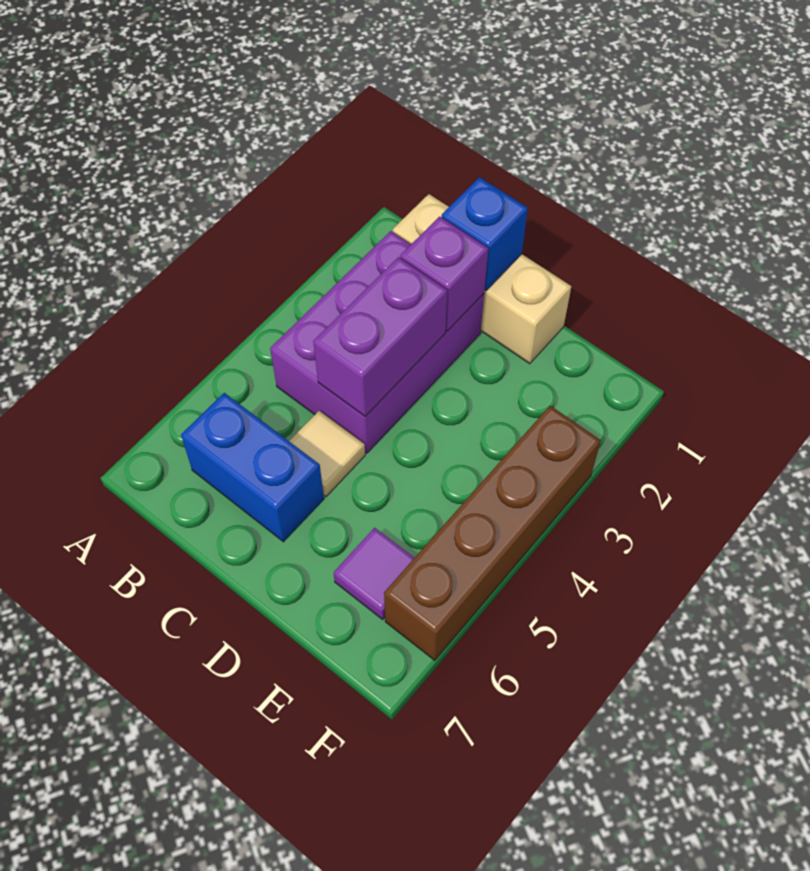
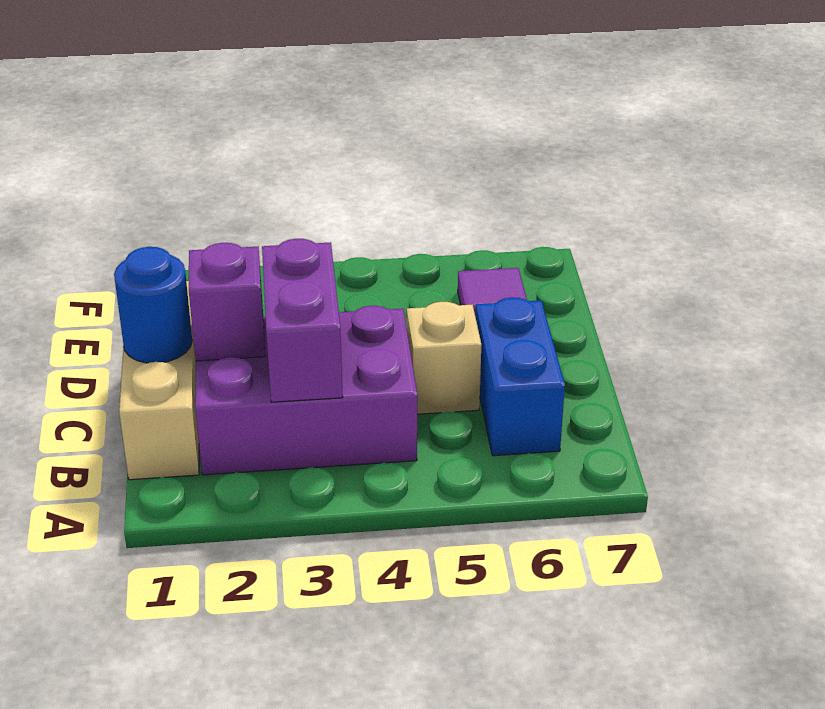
blue 1x1 brick [442,177,528,290] -> blue 1x1 round brick [114,247,192,363]
purple 1x2 brick [313,257,447,416] -> purple 1x2 brick turned to [262,239,343,402]
tan 1x1 tile [289,411,365,496] -> tan 1x1 brick [407,302,481,414]
brown 1x4 brick [384,406,601,660] -> none

